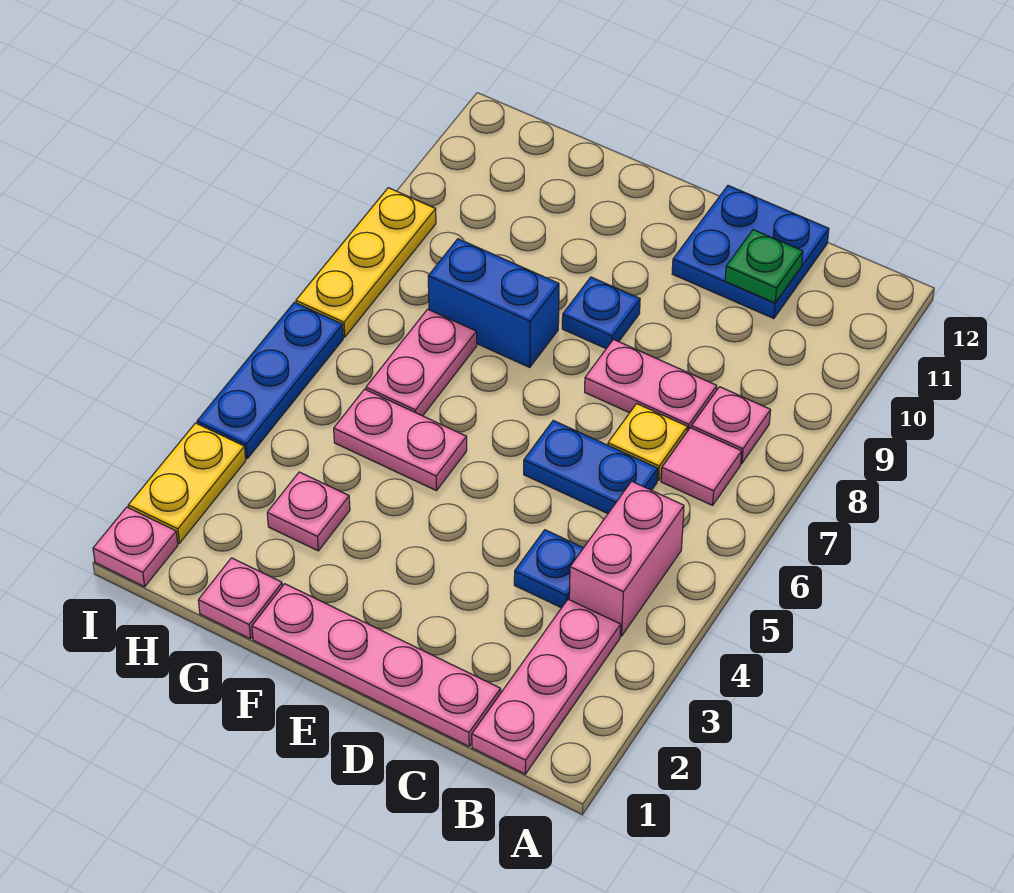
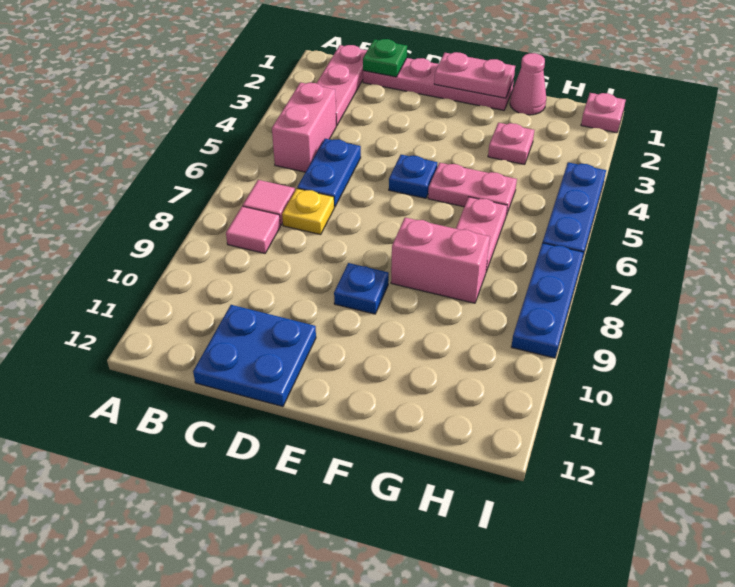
pink 1x1 plate [691,387,771,463] -> pink 1x1 tile [226,206,280,253]
blue 1x1 plate [514,530,583,608] -> blue 1x1 plate moved to [389,155,437,198]
blue 1x2 plate [524,421,658,514] -> blue 1x2 plate turned to [297,139,361,207]
pink 1x2 plate [585,340,717,431] -> pink 1x2 plate moved to [434,52,515,98]
green 1x1 plate [725,230,803,303] -> green 1x1 plate moved to [363,39,407,77]
blue 1x2 brick [428,239,559,367] -> pink 1x2 brick [391,218,490,303]
pink 1x1 plate [198,558,282,639] -> pink 1x1 cone [510,53,546,115]
yellow 1x2 plate [128,423,246,543] -> none
yellow 1x3 plate [296,188,436,337] -> blue 1x3 plate [511,243,584,358]

